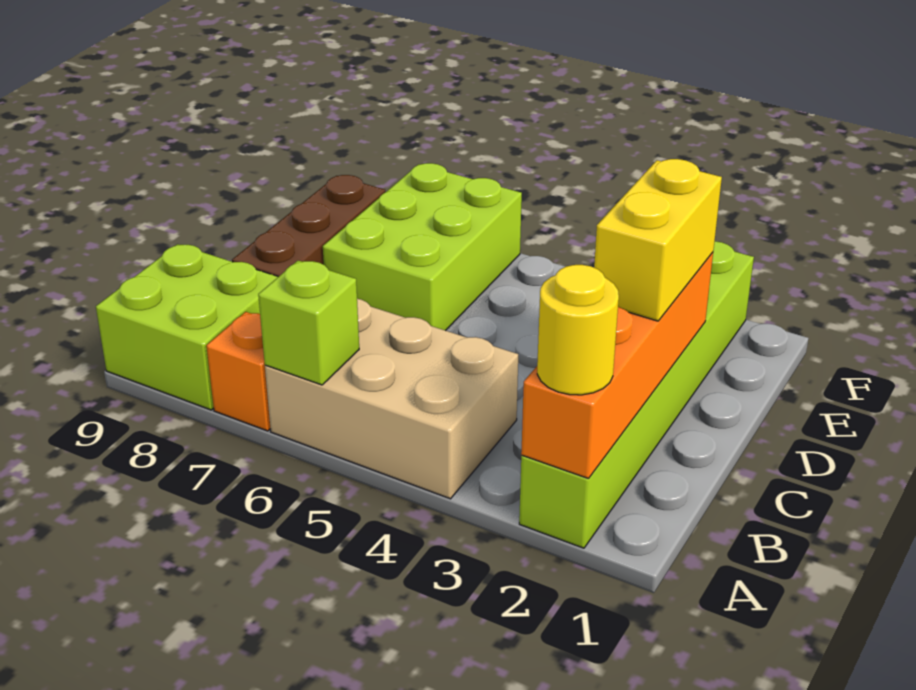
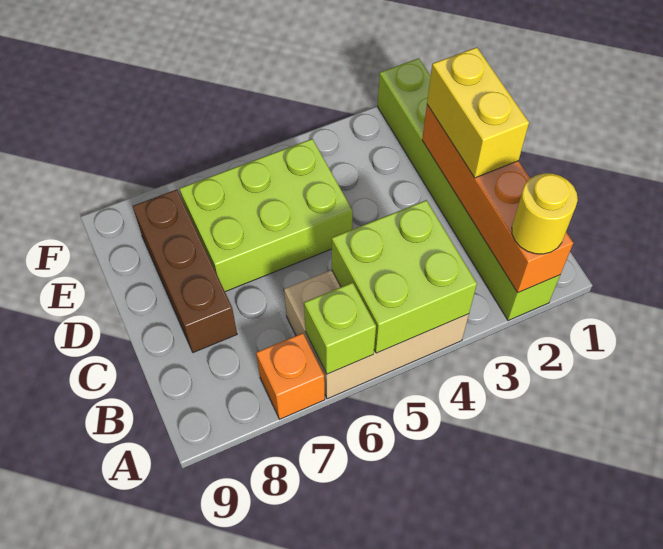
lime 2x2 brick [96,244,278,410] -> lime 2x2 brick moved to [332,200,477,353]
lime 2x3 brick [323,163,522,331] -> lime 2x3 brick turned to [180,139,353,292]

